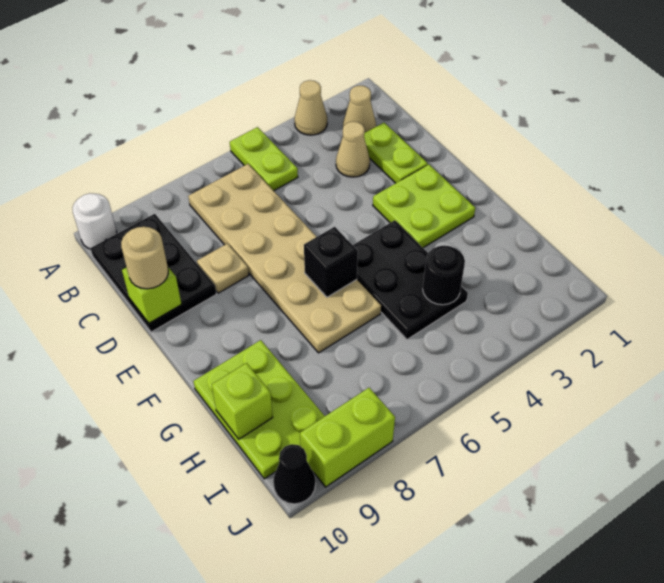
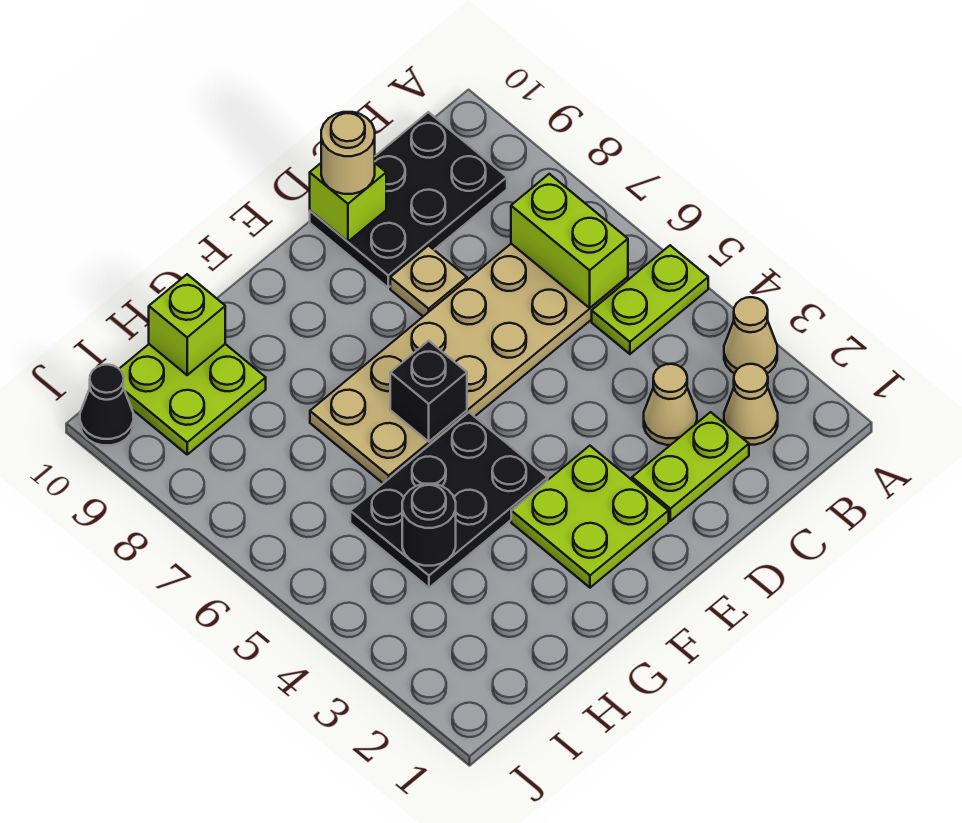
white 1x1 round brick [73,193,117,249] -> none
lime 2x3 plate [194,340,325,479] -> lime 2x2 plate [119,344,266,454]
lime 1x2 brick [300,388,395,487] -> lime 1x2 brick moved to [511,174,628,308]

